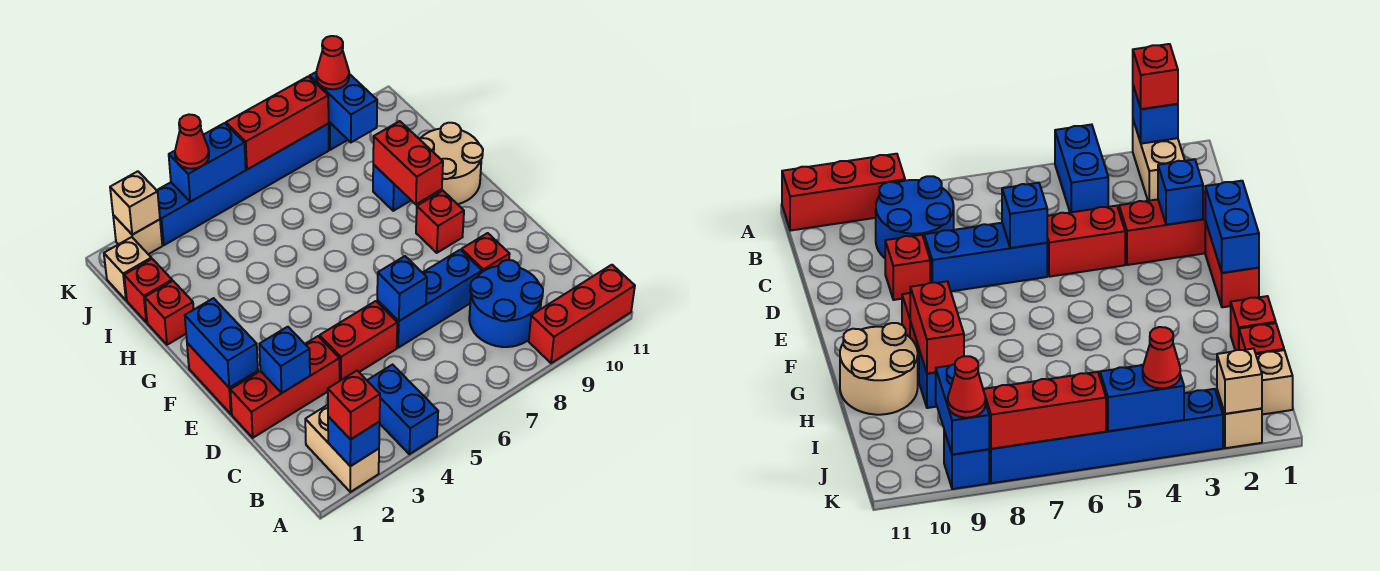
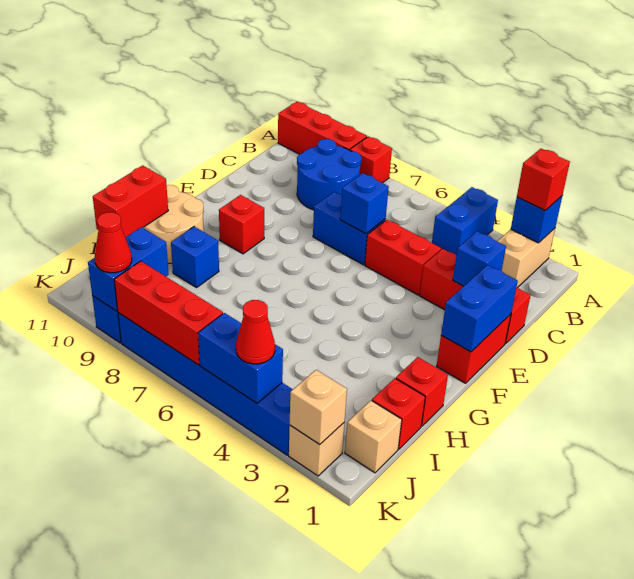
blue 1x3 brick [377,250,482,348] -> blue 1x2 brick [313,192,386,265]
red 1x1 brick [461,233,510,272] -> red 1x1 brick moved to [350,136,392,183]
red 1x2 brick [373,121,443,204] -> red 1x2 brick moved to [93,165,168,237]

